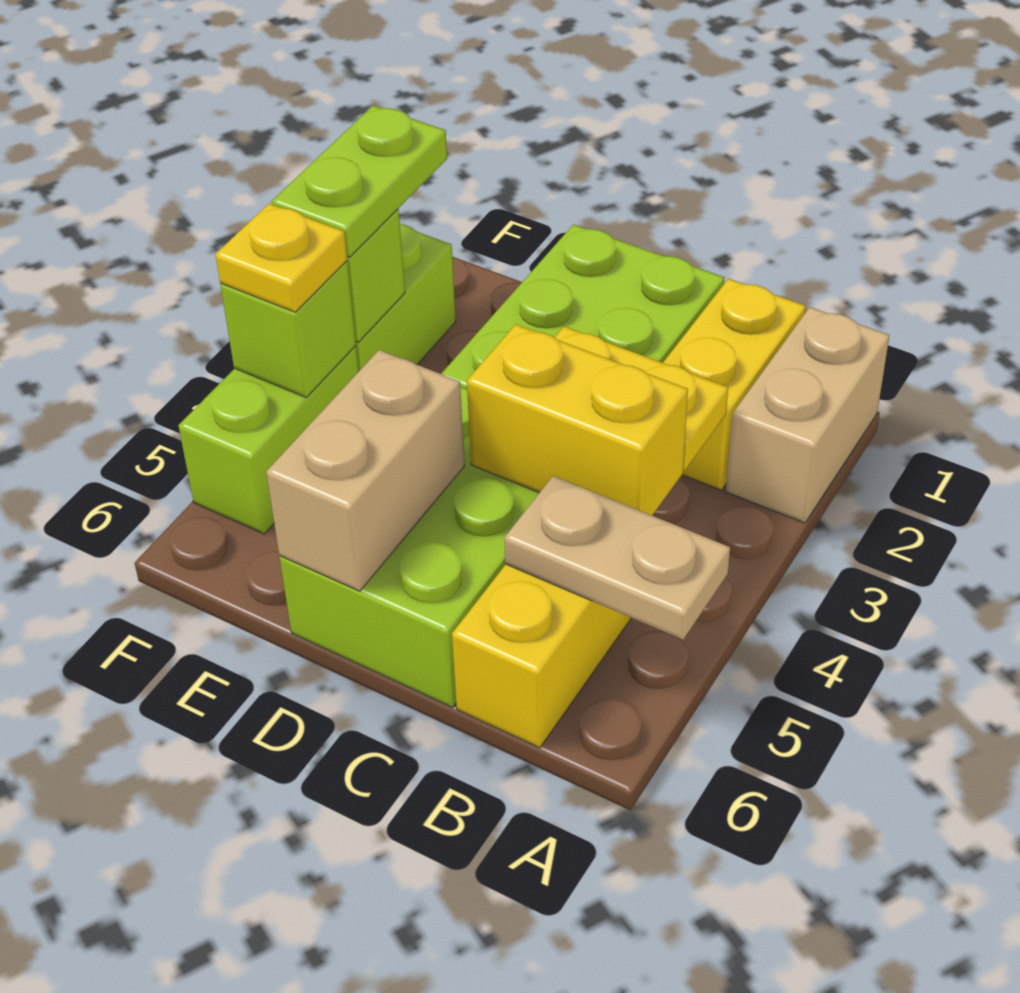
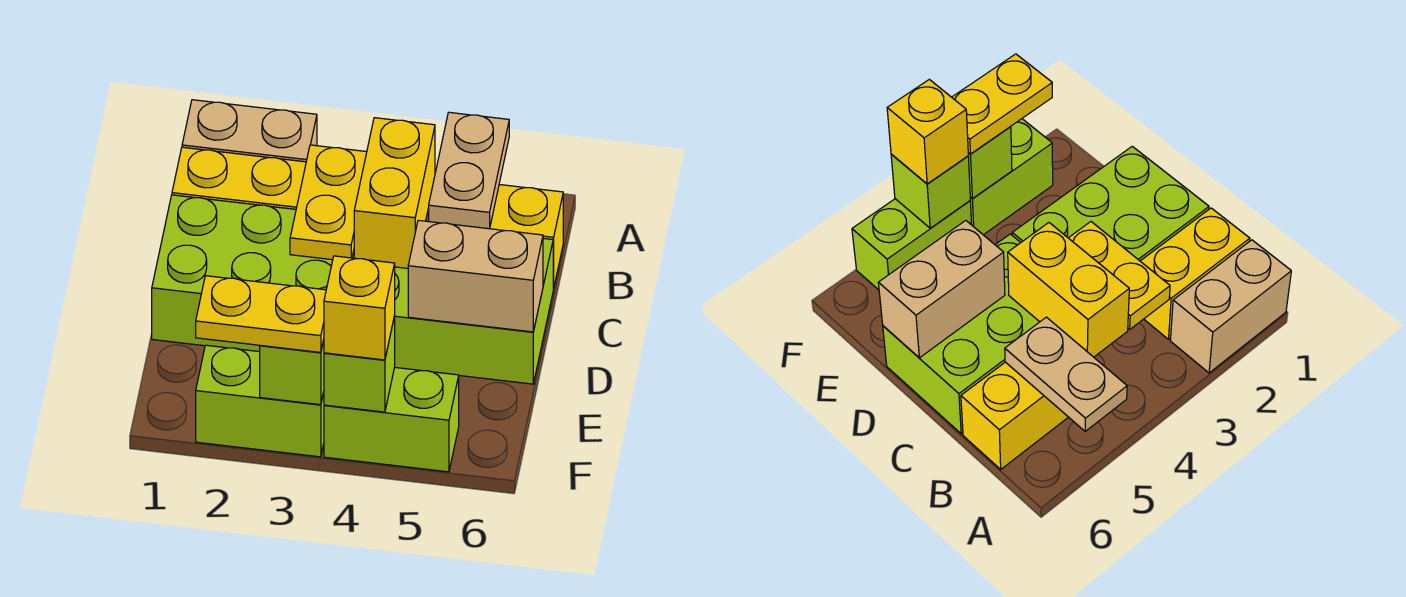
lime 1x2 plate [272,106,447,257] -> yellow 1x2 plate [196,276,326,352]
yellow 1x1 plate [215,204,347,312] -> yellow 1x1 brick [324,256,395,360]

